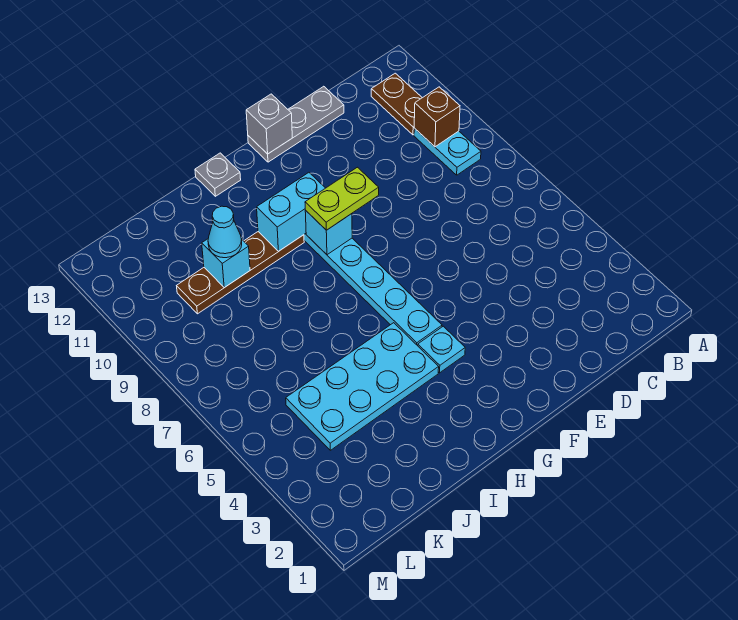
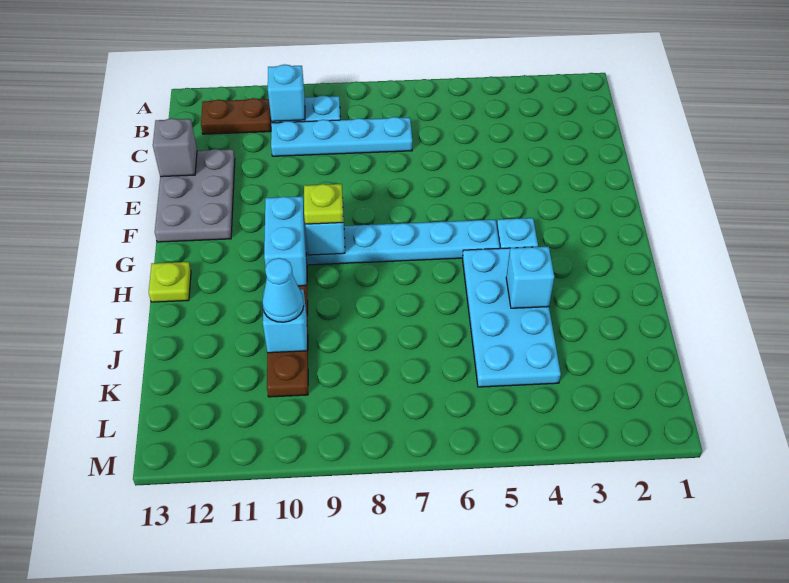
brown 1x1 brick [414,87,460,147] -> cyan 1x1 brick [268,64,305,121]
none -> cyan 1x4 plate [271,117,412,156]
grey 1x3 plate [248,86,344,162] -> grey 2x3 plate [155,149,235,242]
lime 1x2 plate [305,167,379,230] -> lime 1x1 plate [304,184,343,224]
grey 1x1 brick [246,94,292,154] -> grey 1x1 brick moved to [153,118,197,177]
grey 1x1 plate [195,153,241,196] -> lime 1x1 plate [149,262,191,302]
none -> cyan 1x1 brick [506,247,554,308]

